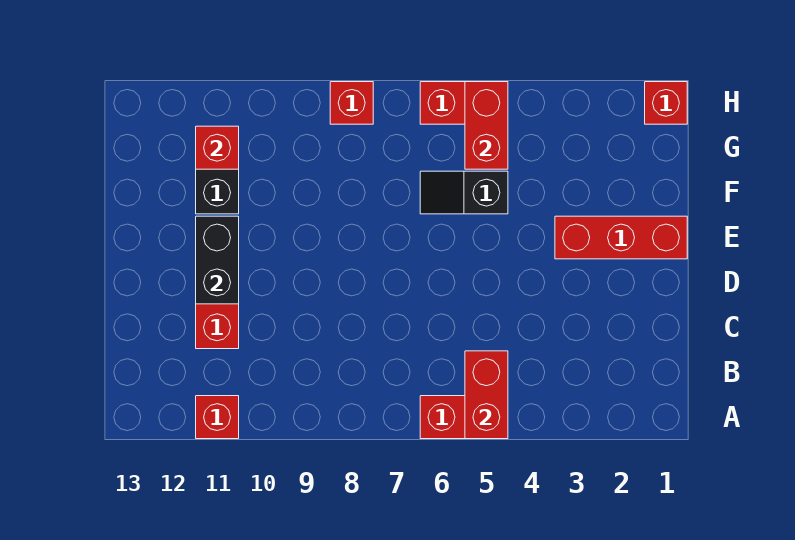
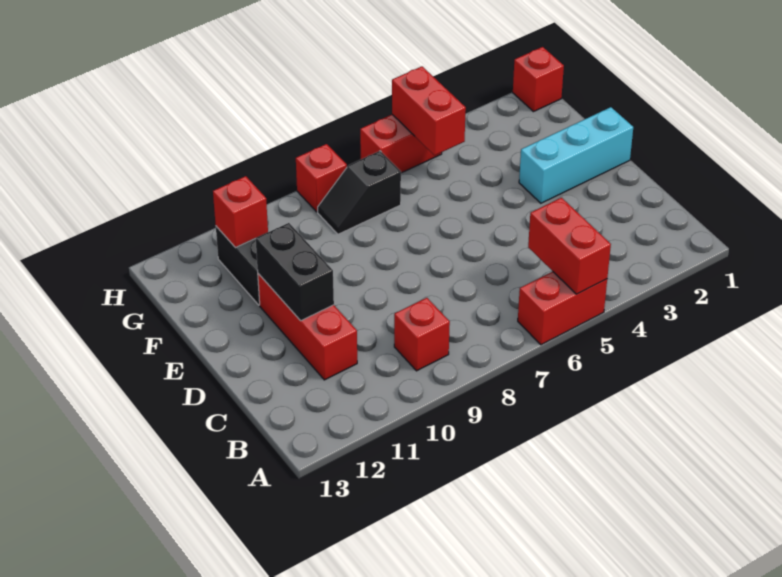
red 1x1 brick [196,396,239,439] -> red 1x1 brick moved to [394,298,450,371]
red 1x3 brick [555,216,687,259] -> cyan 1x3 brick [519,107,633,203]
black 1x2 slope [420,171,508,214] -> black 1x2 slope moved to [318,151,401,234]

